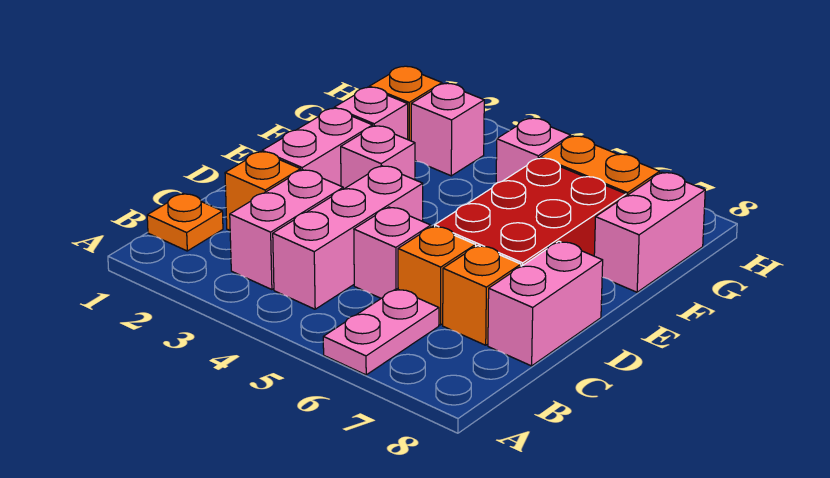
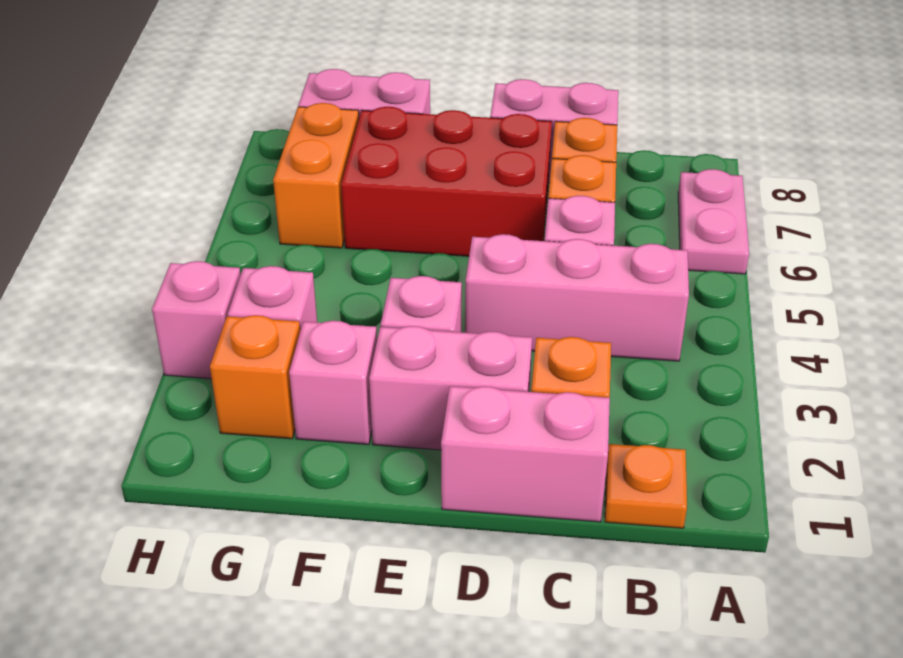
pink 1x2 plate [323,289,439,375] -> pink 1x2 plate turned to [678,169,749,274]
pink 1x2 brick [230,170,343,290] -> pink 1x2 brick moved to [441,386,610,522]
pink 1x1 brick [496,118,571,183] -> pink 1x1 brick moved to [152,261,241,379]

